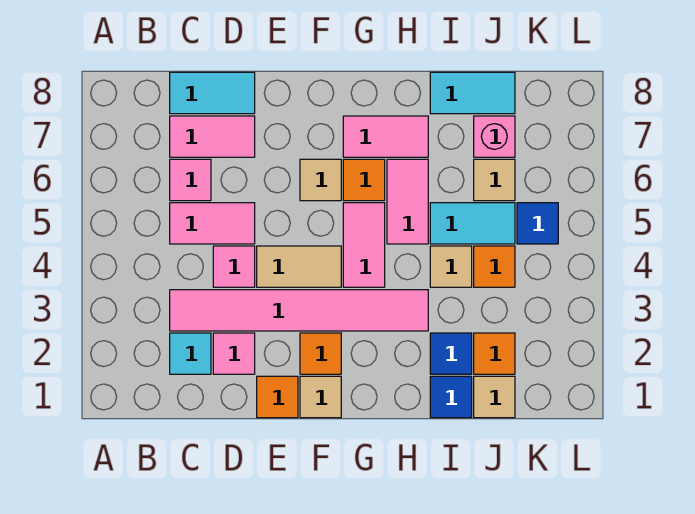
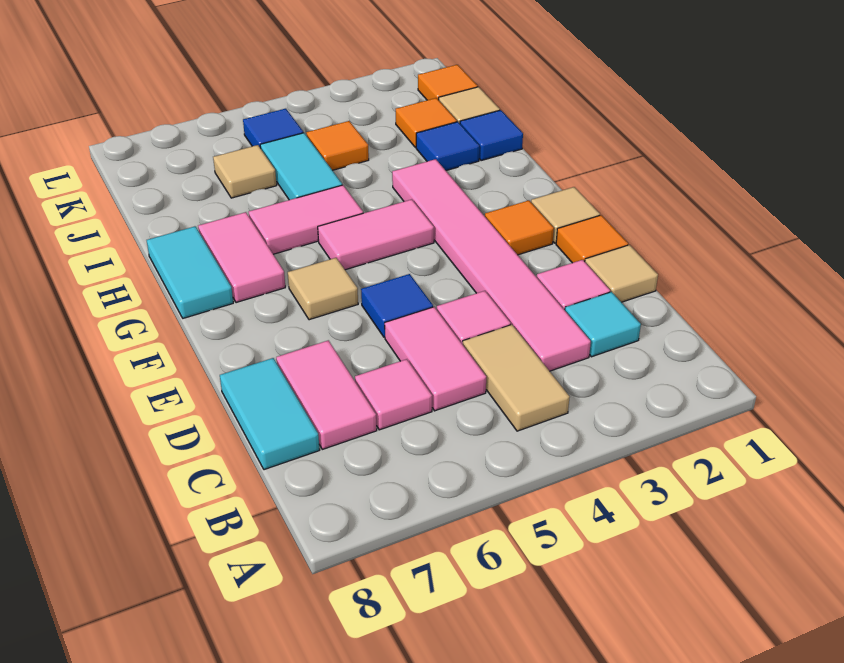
tan 1x2 tile [257,246,341,287] -> tan 1x2 tile moved to [463,325,570,431]
none -> blue 1x1 tile [361,274,433,337]
orange 1x1 tile [343,159,385,201] -> orange 1x1 tile moved to [418,65,478,100]
tan 1x1 tile [430,246,472,287] -> tan 1x1 tile moved to [585,245,658,302]
cyan 1x2 tile [430,72,515,114] -> cyan 1x2 tile moved to [147,226,233,318]
pink 1x1 brick [474,116,515,157] -> none

